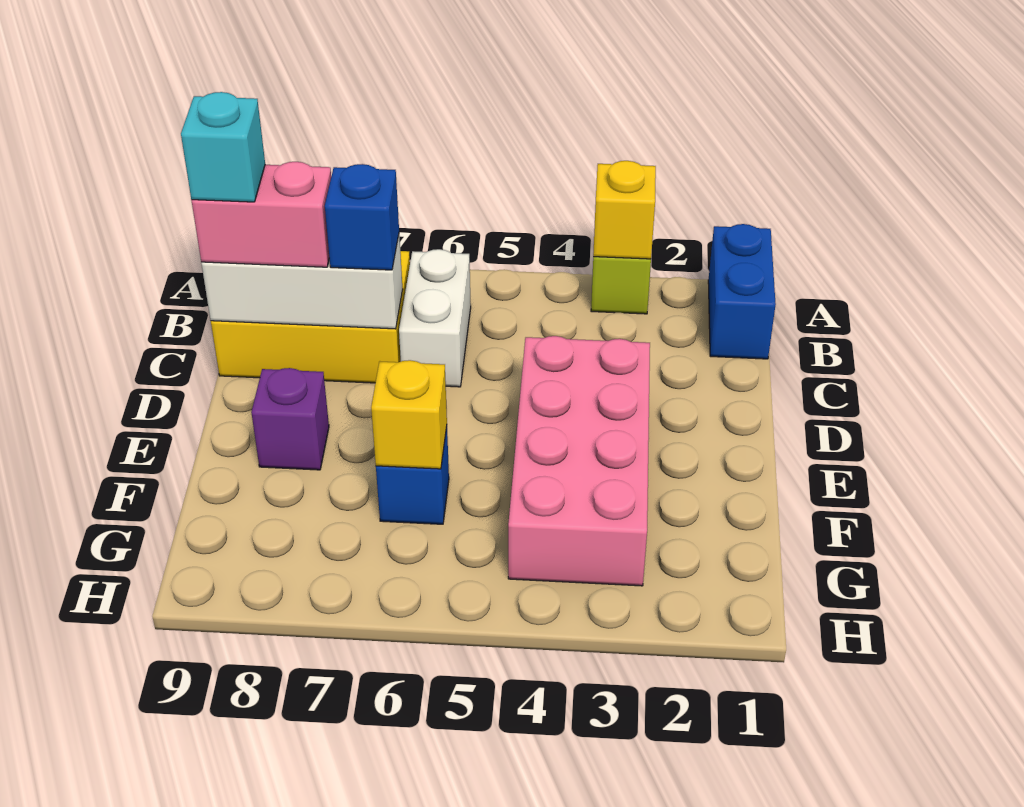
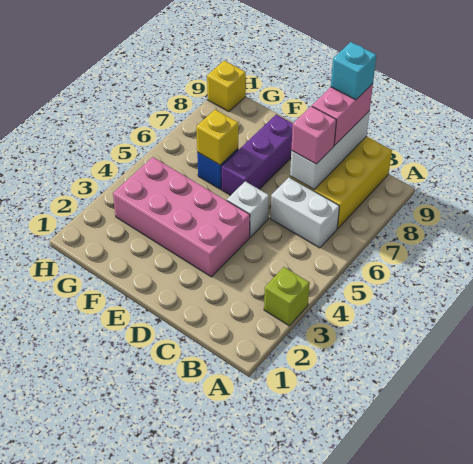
blue 1x2 brick [708,224,776,359] -> none
yellow 1x1 brick [593,161,656,259] -> yellow 1x1 brick moved to [207,61,246,112]
blue 1x1 brick [325,164,399,270] -> pink 1x1 brick [291,106,336,164]
none -> white 1x1 brick [227,181,269,237]
purple 1x1 brick [251,368,329,470] -> purple 1x3 brick [221,114,293,195]

